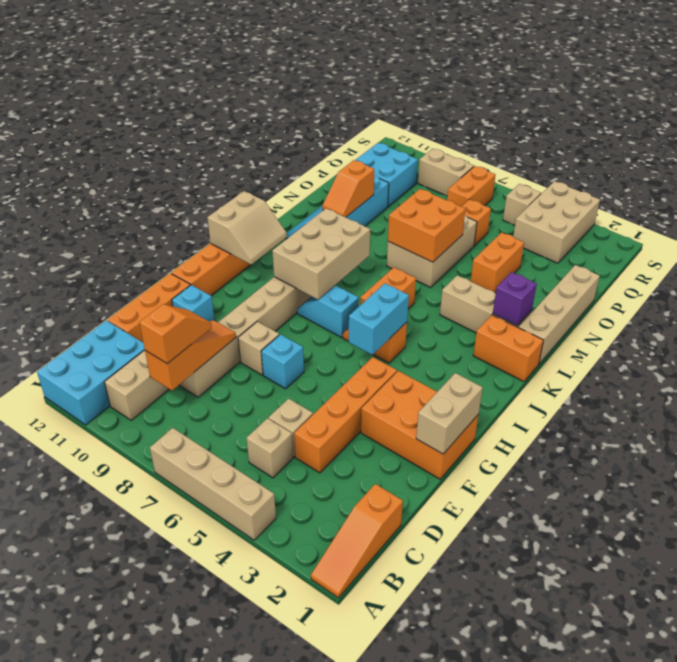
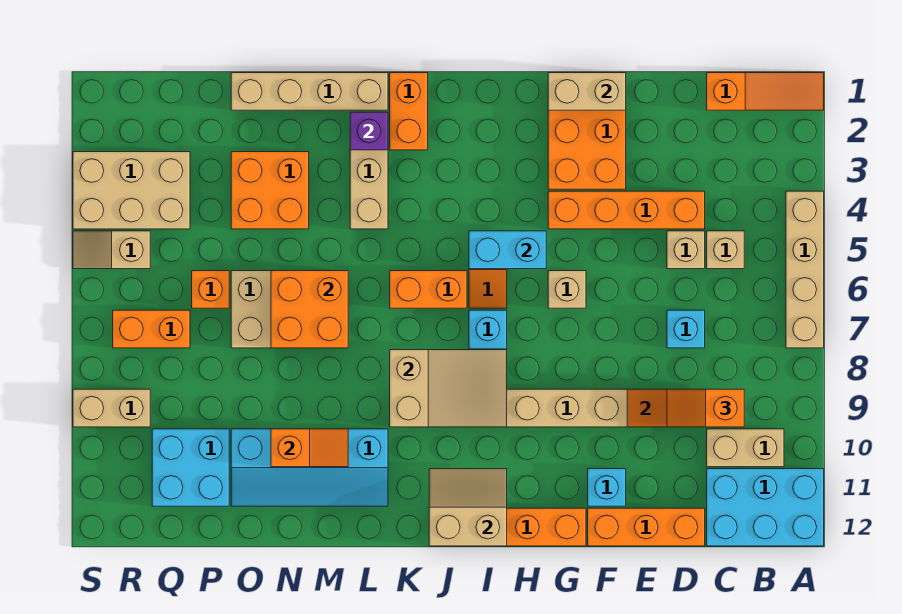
cyan 1x1 brick [261,334,304,389] -> cyan 1x1 brick moved to [667,310,705,348]
tan 1x1 brick [238,322,279,375] -> tan 1x1 brick moved to [548,271,586,308]
tan 2x3 brick [272,208,370,299] -> tan 2x3 slope [390,350,507,427]
orange 1x2 brick [471,232,524,293] -> orange 2x2 brick [231,152,309,229]
tan 1x2 brick [418,149,474,196] -> tan 1x2 brick turned to [73,389,150,427]

